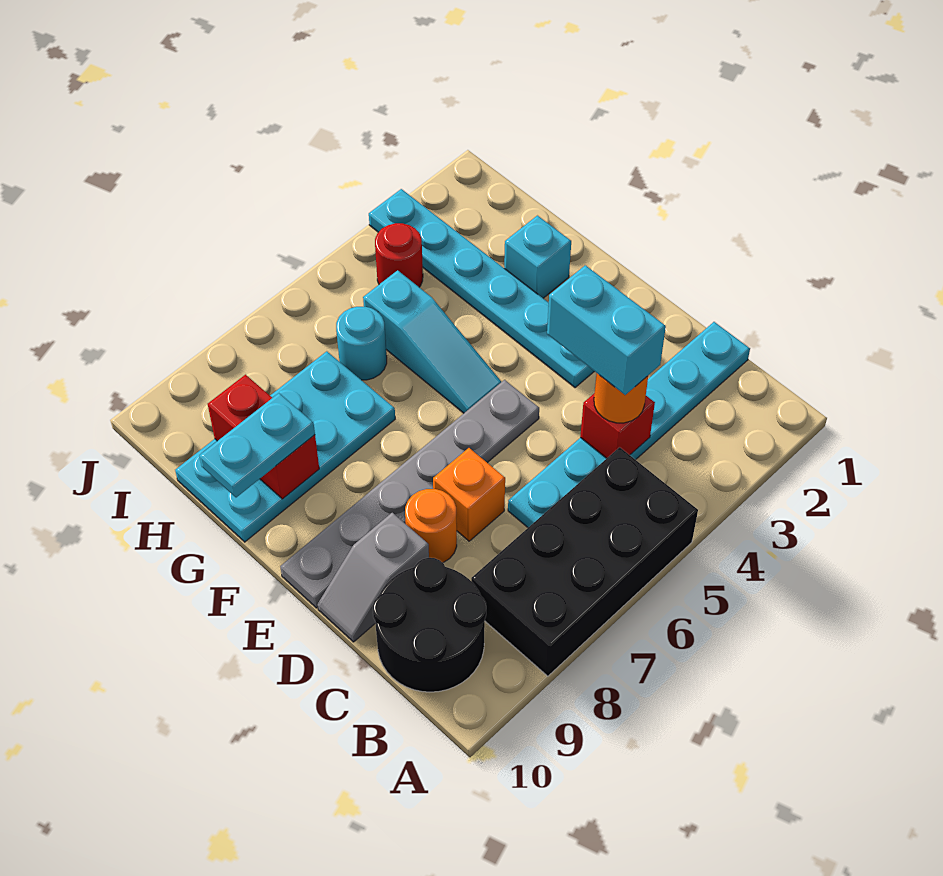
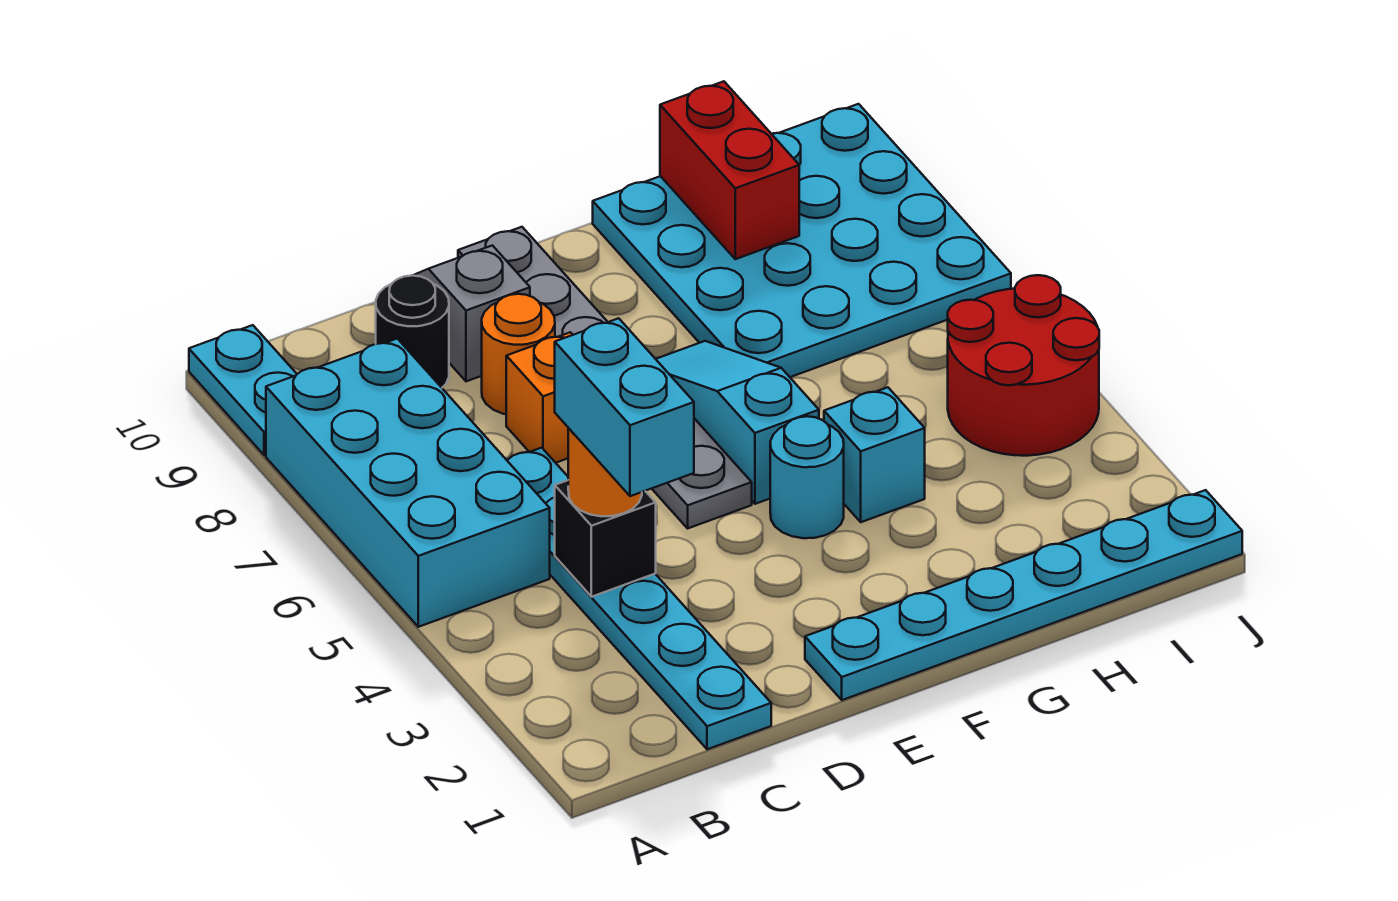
black 2x4 brick [471,447,698,676] -> cyan 2x4 brick [266,339,550,627]
black 2x2 round brick [373,558,486,692] -> black 1x1 round brick [376,276,449,388]
red 1x1 brick [580,393,655,458] -> black 1x1 brick [555,480,656,597]
cyan 1x2 brick [547,265,666,395] -> cyan 1x2 brick turned to [555,318,694,496]
cyan 1x6 plate [369,189,594,388] -> cyan 1x6 plate moved to [805,490,1242,700]
cyan 1x3 slope [363,270,501,413] -> cyan 1x3 slope turned to [656,341,819,504]
cyan 1x1 brick [504,216,571,298] -> cyan 1x1 brick moved to [824,387,925,522]
cyan 2x4 plate [175,351,395,542] -> cyan 4x4 plate [593,104,1011,377]
red 1x2 brick [208,375,319,499] -> red 1x2 brick turned to [660,81,799,259]
cyan 1x2 plate [199,393,315,497] -> cyan 1x2 plate moved to [189,325,297,455]
cyan 1x1 round brick [336,307,387,380] -> cyan 1x1 round brick moved to [770,416,844,538]
red 1x1 round brick [375,223,423,287] -> red 2x2 round brick [948,275,1099,456]

